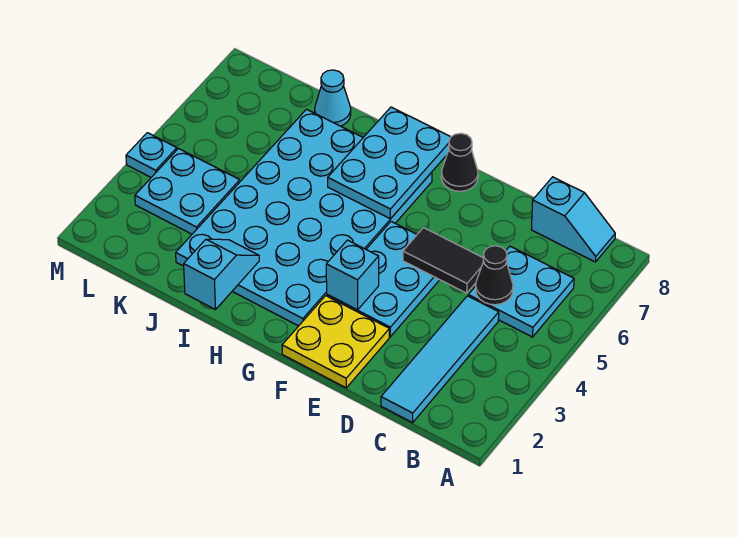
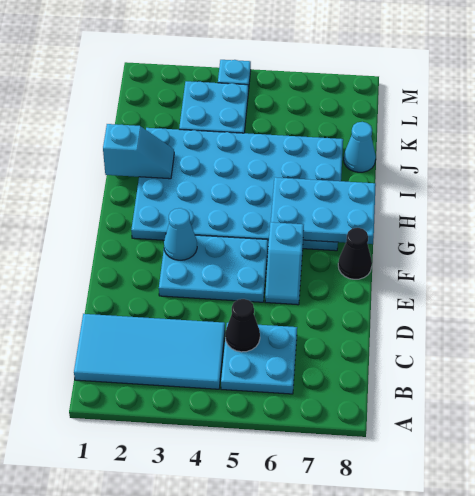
cyan 1x2 slope [531,177,615,262] -> cyan 1x2 slope moved to [265,222,304,305]
cyan 1x4 tile [381,296,499,423] -> cyan 2x4 tile [74,314,225,389]
black 1x2 tile [403,228,484,293] -> none
yellow 2x2 plate [282,296,389,388] -> none
cyan 1x1 brick [326,240,379,310] -> cyan 1x1 cone [164,208,197,260]

